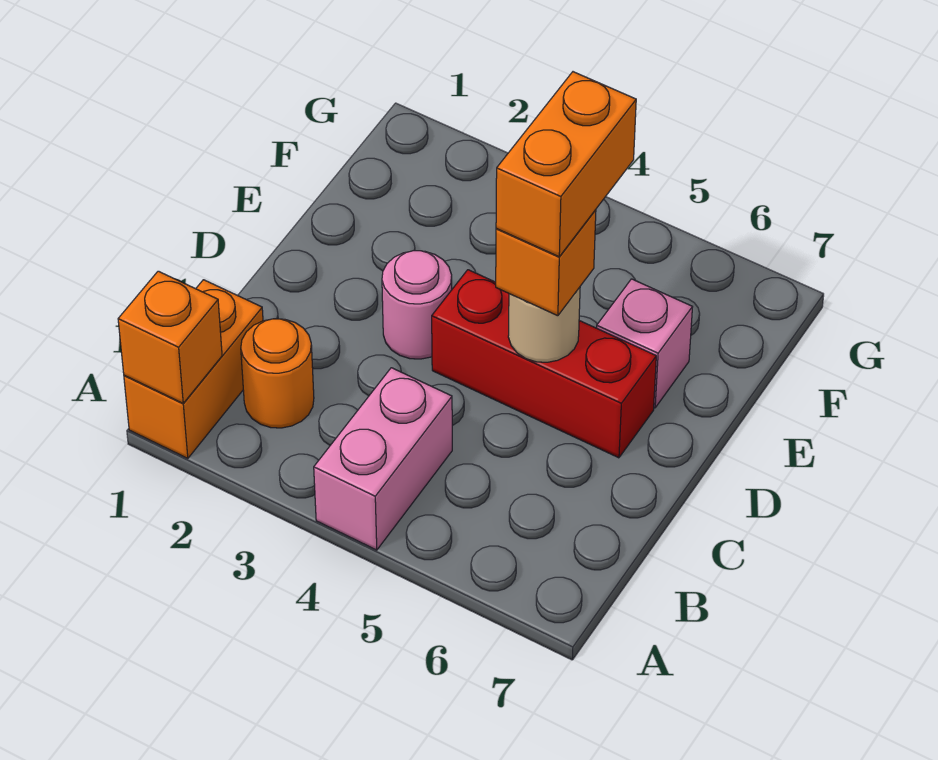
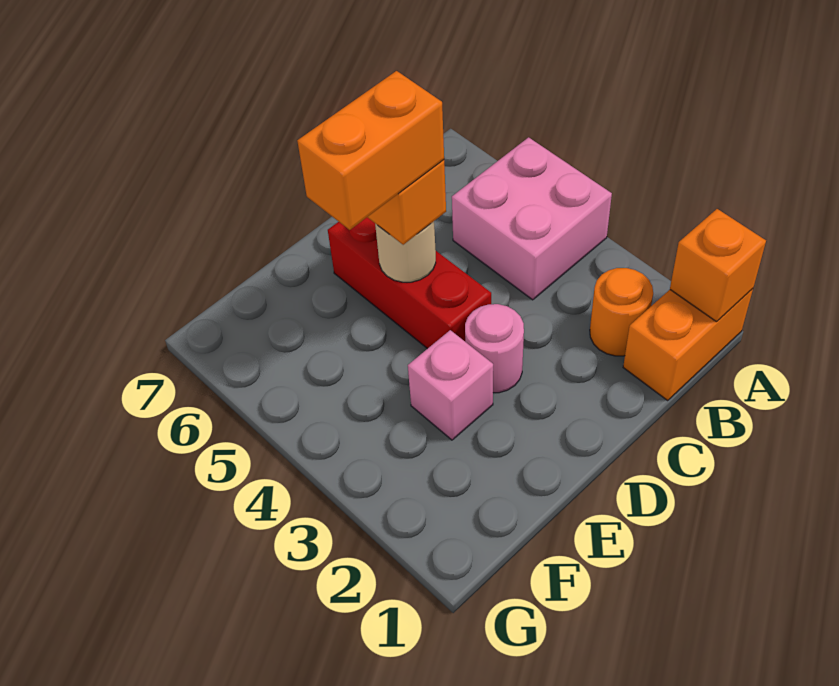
pink 1x2 brick [314,368,452,550] -> pink 2x2 brick [452,137,612,300]
pink 1x1 brick [597,279,692,408] -> pink 1x1 brick moved to [408,330,493,440]

